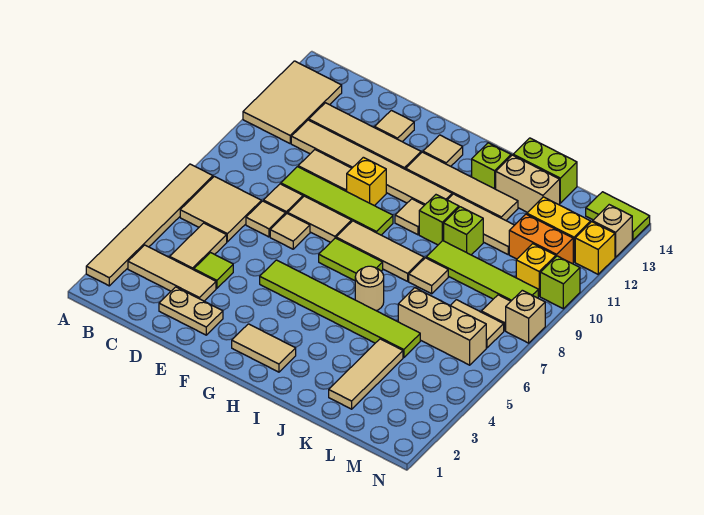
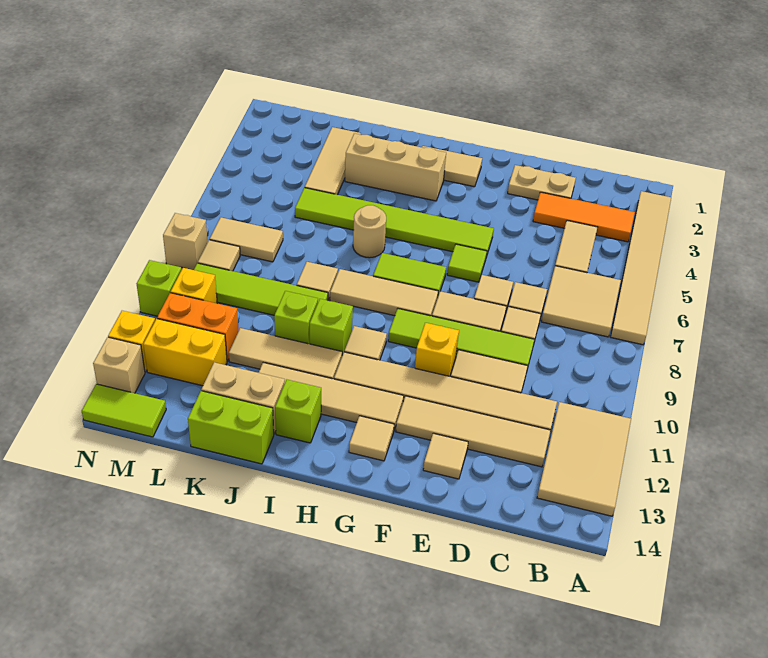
tan 1x3 tile [128,245,216,301] -> orange 1x3 tile [533,192,635,242]
lime 1x1 tile [194,253,233,288] -> lime 1x1 tile moved to [447,244,487,282]
tan 1x3 brick [398,288,486,365] -> tan 1x3 brick moved to [345,133,446,201]

